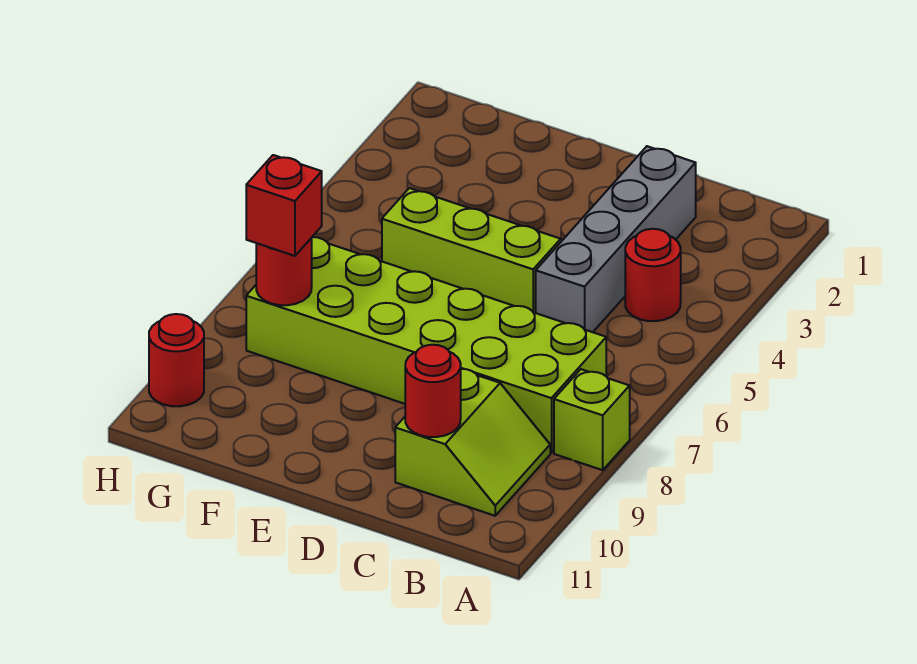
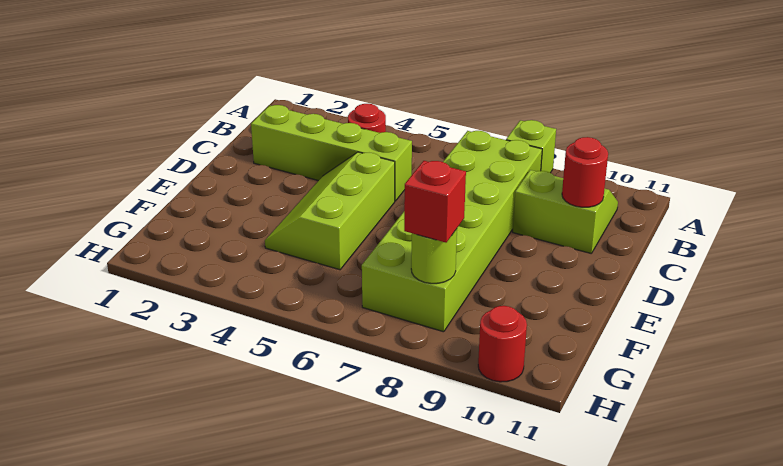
grey 1x4 brick [536,146,696,332] -> lime 1x4 brick [251,105,412,201]
red 1x1 round brick [256,238,312,305] -> lime 1x1 round brick [411,229,457,284]

